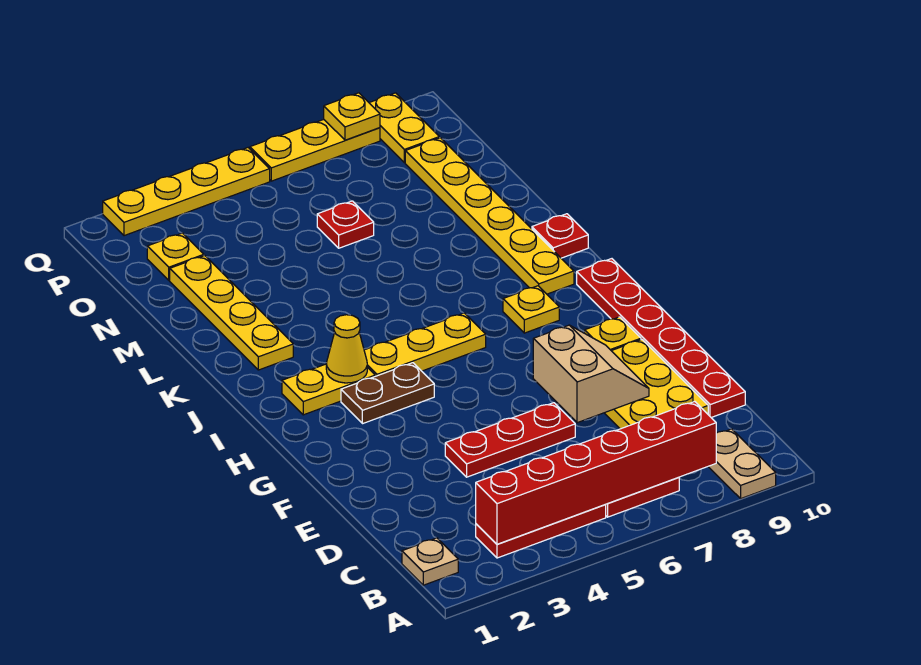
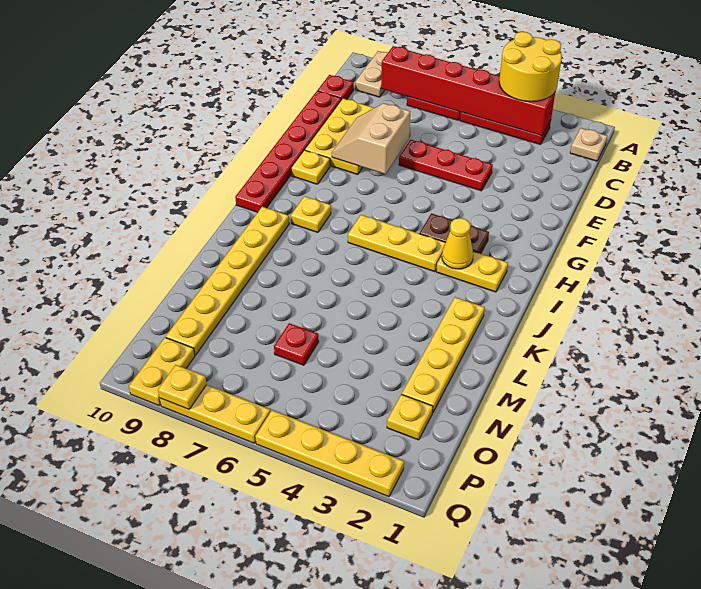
none -> yellow 2x2 round brick [499,32,562,102]
red 1x1 plate [532,214,588,258] -> red 1x1 plate moved to [318,75,354,100]

